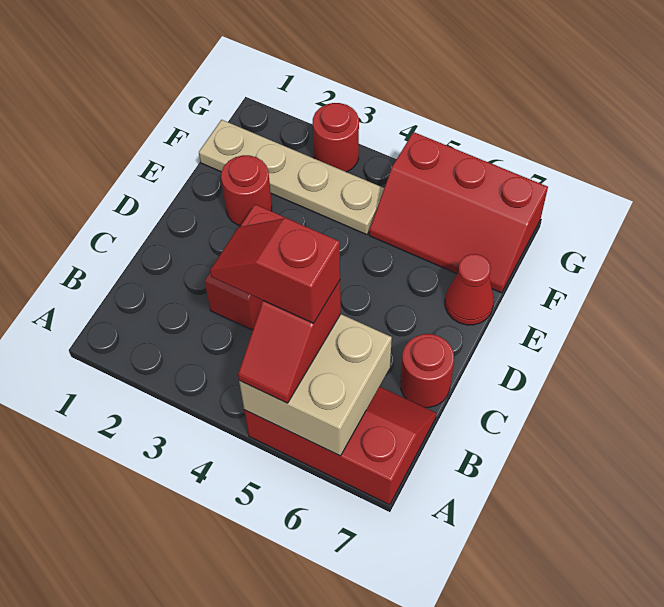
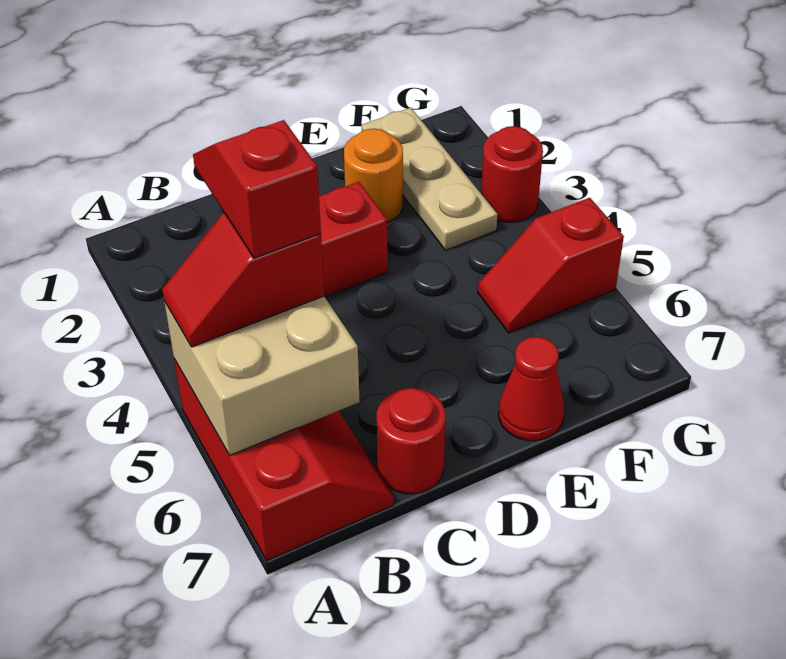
red 1x1 round brick [221,155,272,226] -> orange 1x1 round brick [344,129,403,223]
tan 1x4 plate [199,120,384,235] -> tan 1x3 plate [362,108,498,250]
red 2x3 slope [369,132,548,293] -> red 1x2 slope [478,198,624,333]

